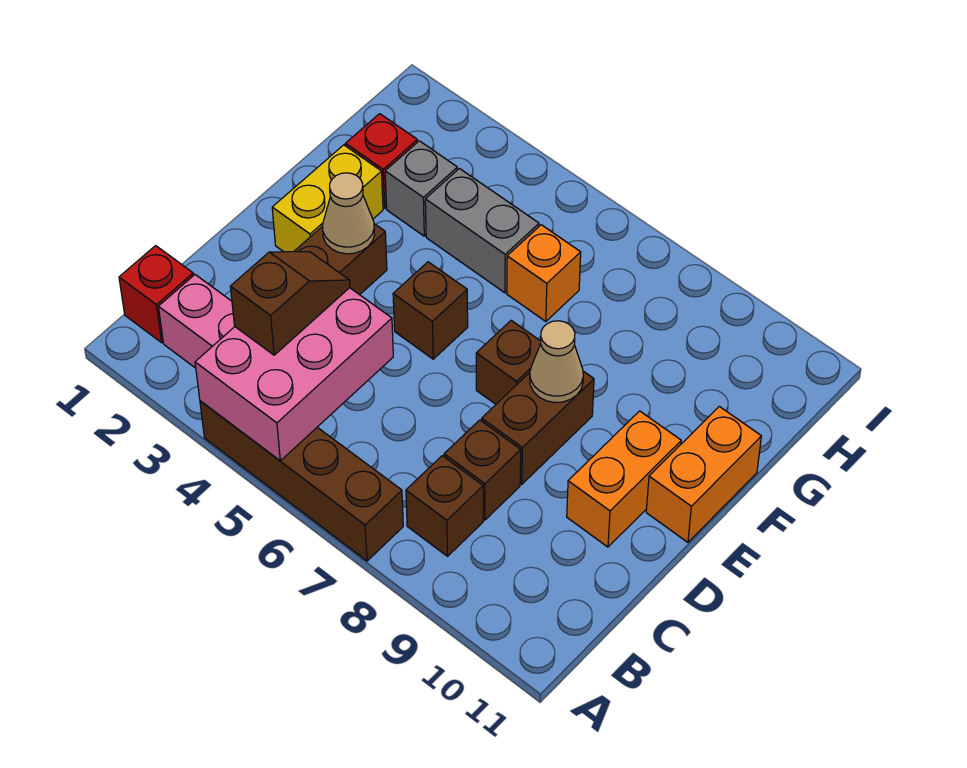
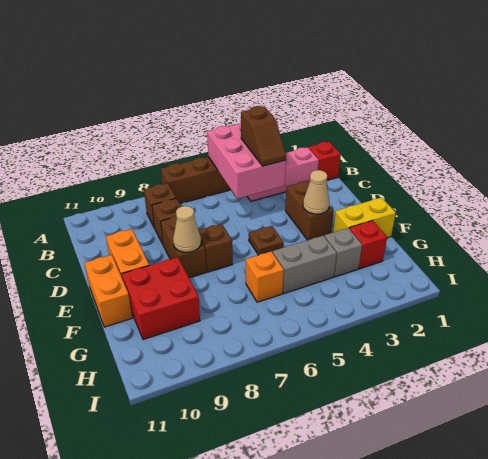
yellow 1x2 brick [272,145,383,252] -> yellow 1x2 brick turned to [333,197,396,238]
brown 1x1 brick [393,262,468,359] -> brown 1x1 plate [249,226,283,255]
none -> red 2x2 brick [122,257,200,340]

